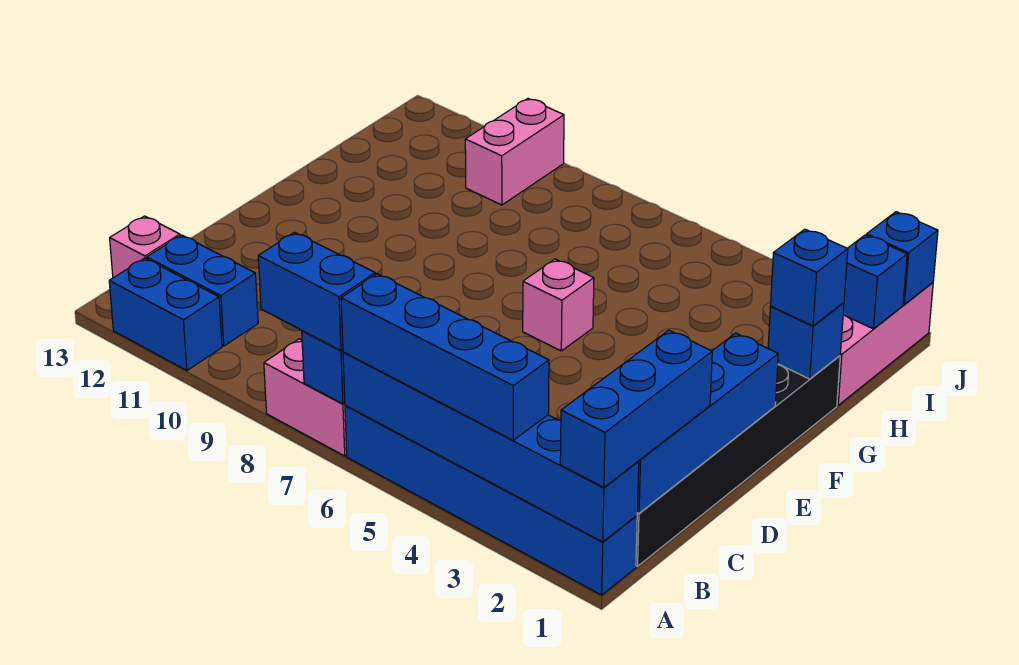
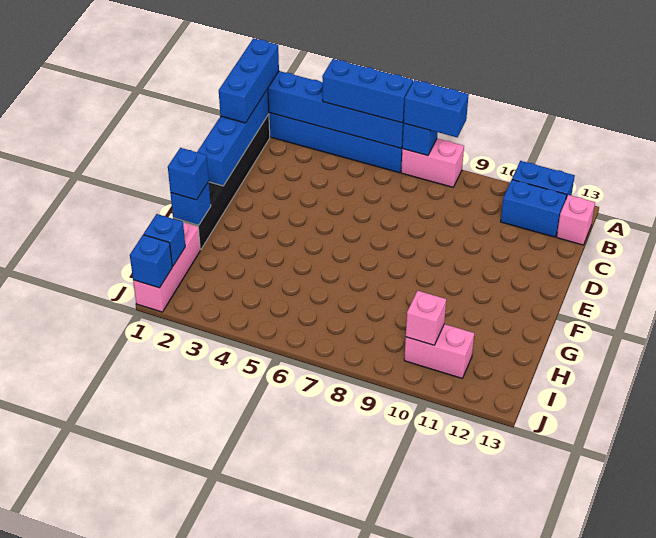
blue 1x4 brick [341,274,549,440] -> blue 1x3 brick [322,59,413,123]
pink 1x1 brick [523,259,594,351] -> pink 1x1 brick moved to [406,291,446,345]
pink 1x2 brick [465,99,564,205] -> pink 1x2 brick turned to [404,324,474,378]

